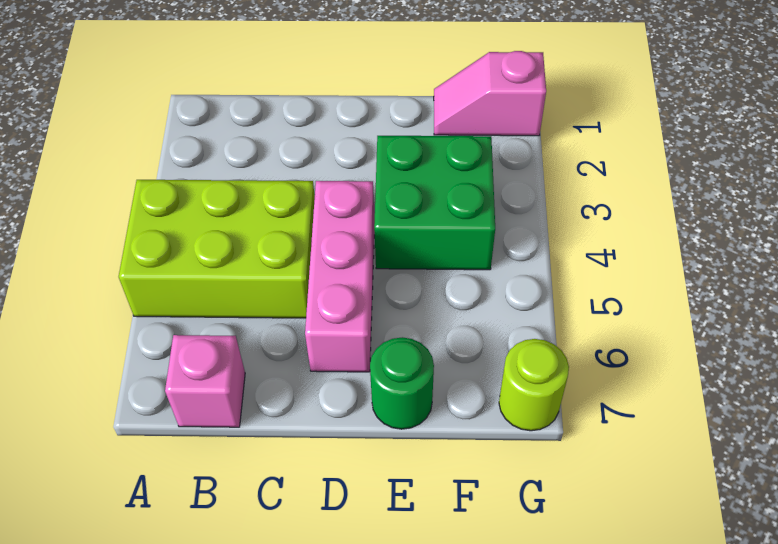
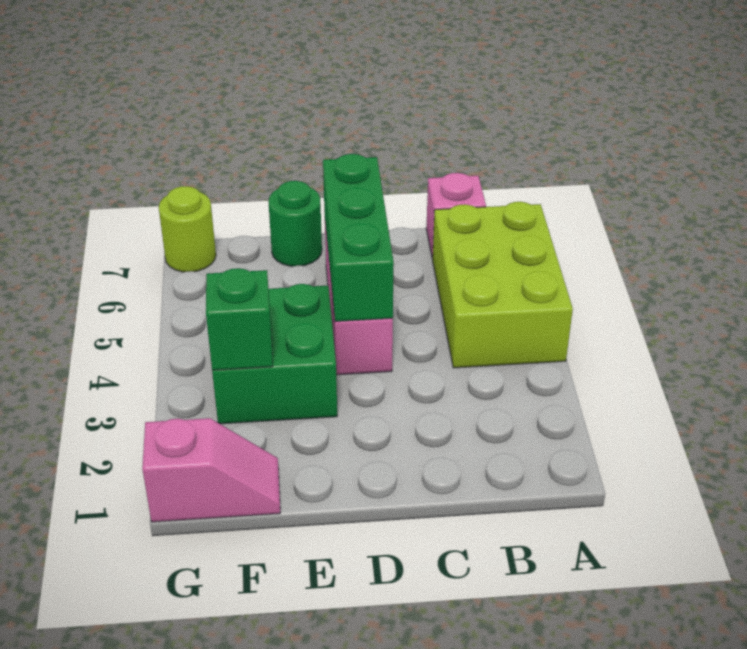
lime 2x3 brick [119,180,315,318] -> lime 2x3 brick turned to [433,202,573,368]
none -> green 1x3 brick [323,154,394,322]
none -> green 1x1 brick [206,268,273,370]

